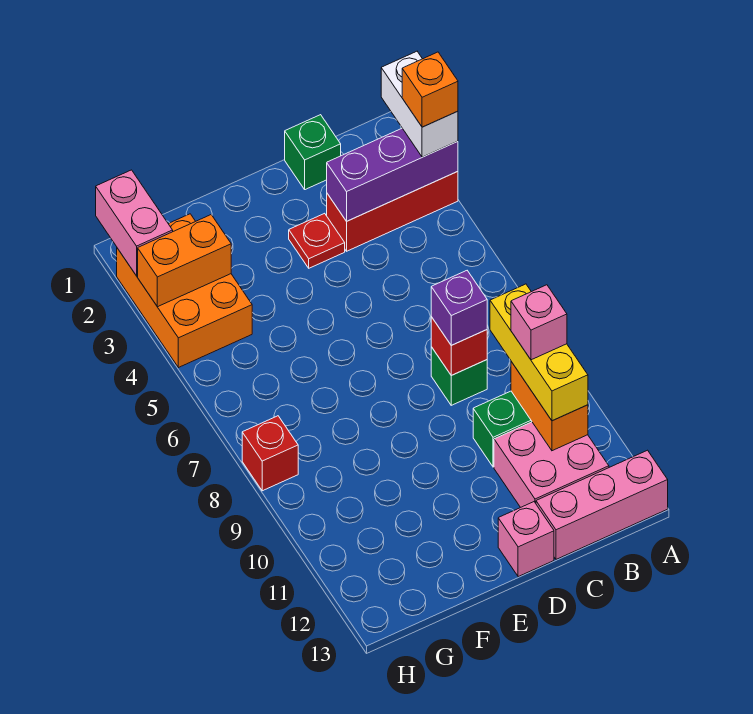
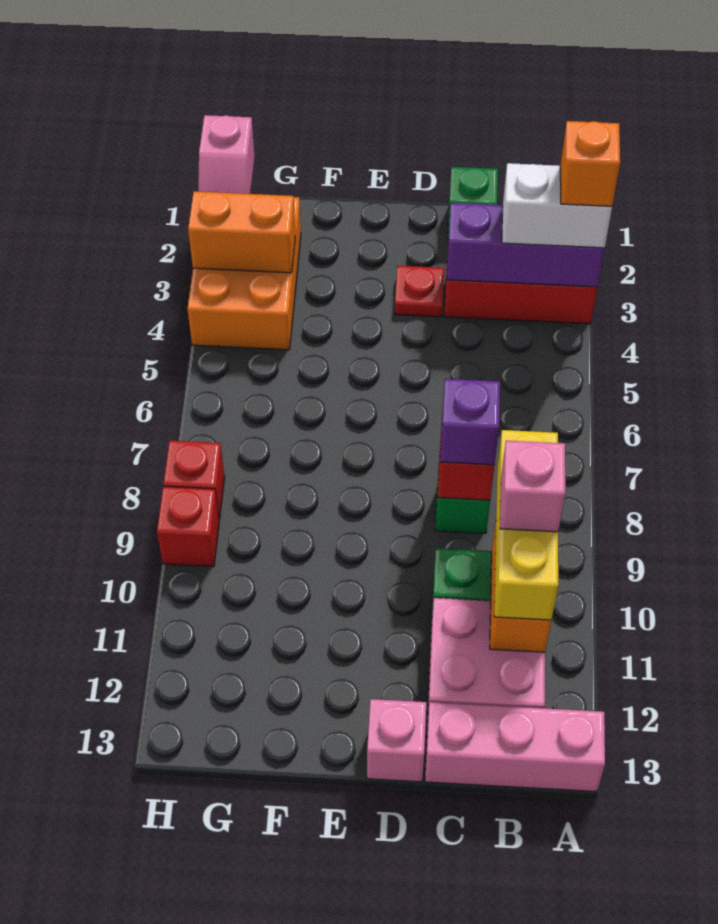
white 1x2 brick [381,51,458,157] -> white 1x2 brick turned to [502,163,612,248]
pink 1x2 brick [96,170,173,276] -> pink 1x2 slope [198,115,255,194]
none -> red 1x1 brick [157,486,219,567]

